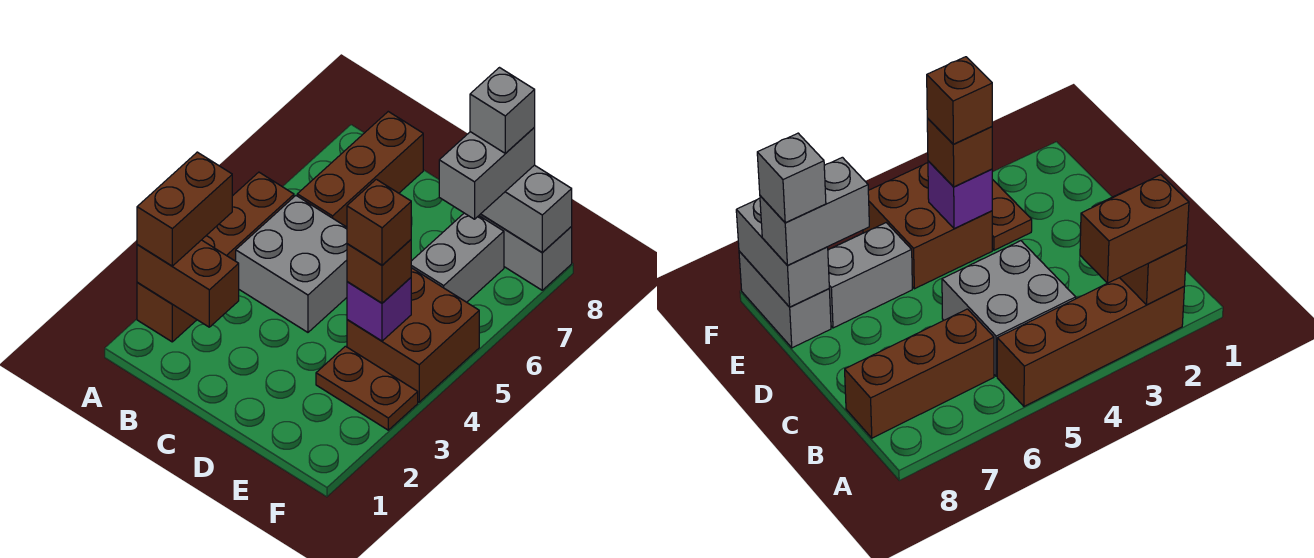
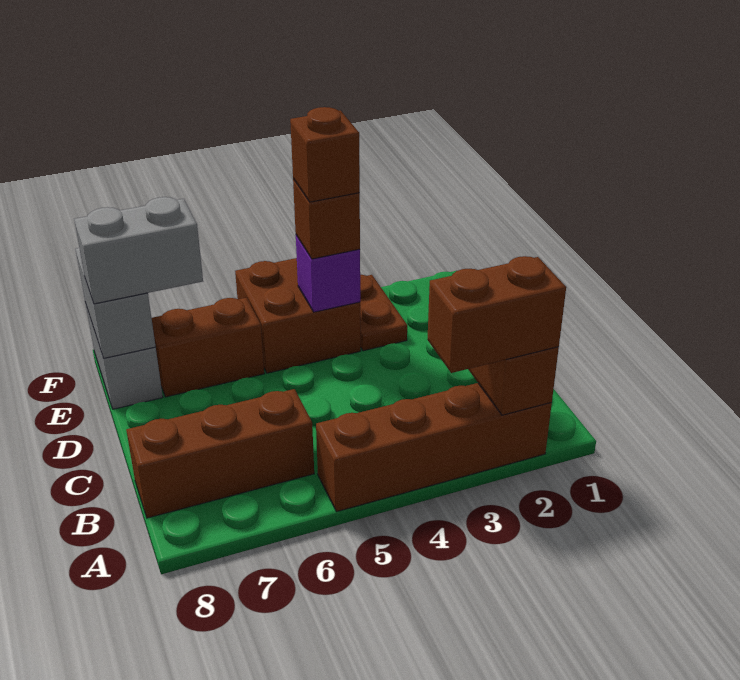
grey 2x2 brick [236,196,347,332] -> none
grey 1x2 brick [411,213,504,302] -> brown 1x2 brick [152,298,264,397]
grey 1x1 brick [470,68,535,153] -> none

